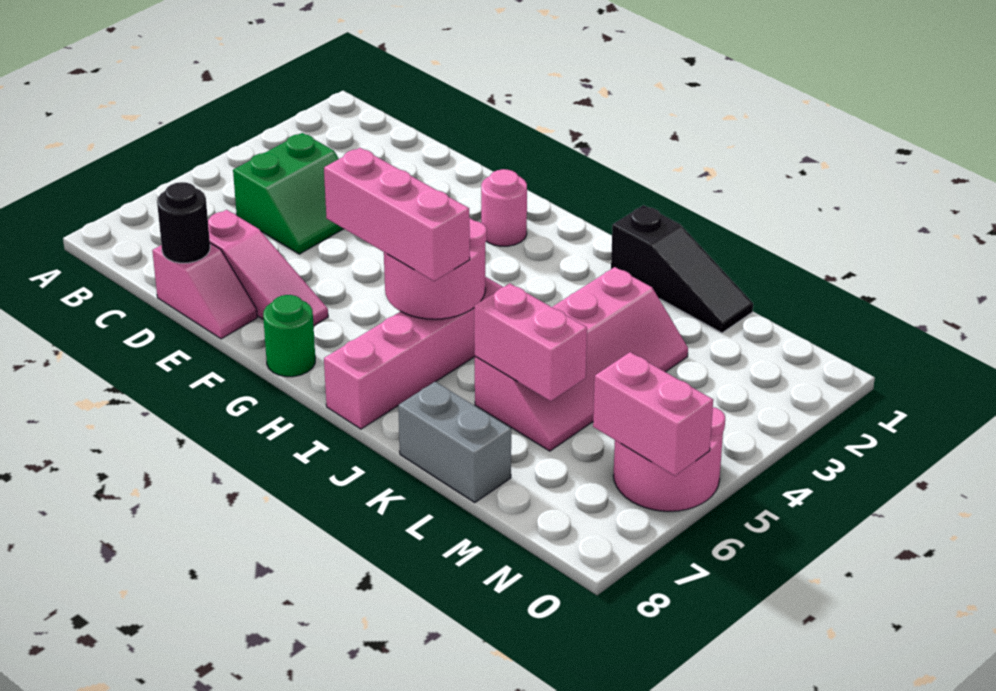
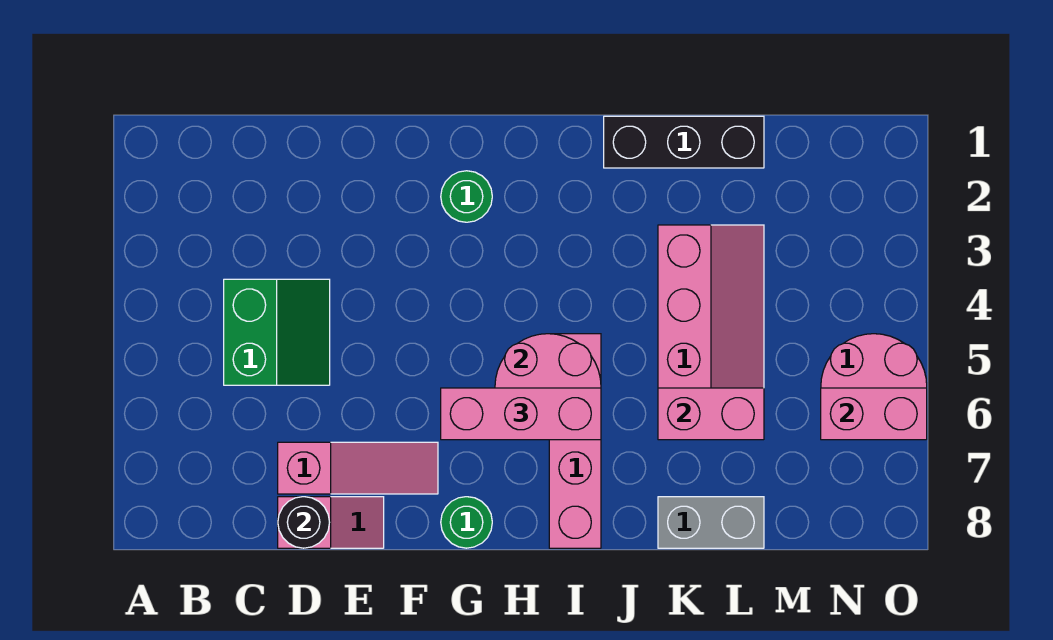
pink 1x1 round brick [481,169,527,246] -> green 1x1 round brick [441,171,492,222]
black 1x3 slope [611,205,753,333] -> black 1x3 brick [604,116,764,168]

